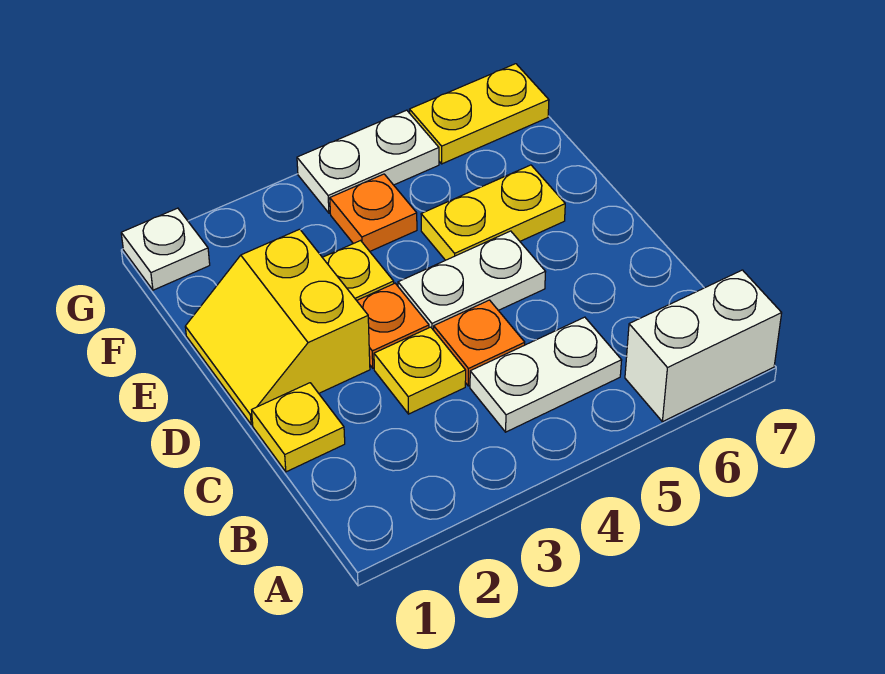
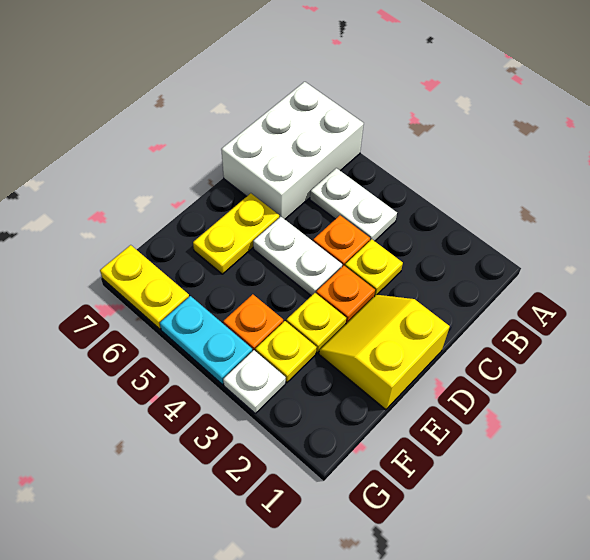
white 1x2 brick [625,270,782,422] -> white 2x3 brick [221,82,364,219]
yellow 1x1 plate [252,383,345,472] -> yellow 1x1 plate moved to [255,321,317,383]
yellow 2x2 slope [185,229,370,424] -> yellow 2x2 slope turned to [319,295,450,410]
yellow 1x2 plate [421,165,565,260] -> yellow 1x2 plate turned to [193,193,279,274]
white 1x1 plate [121,208,210,290] -> white 1x1 plate moved to [223,350,286,413]
white 1x2 plate [297,110,439,213] -> cyan 1x2 plate [160,296,252,385]

